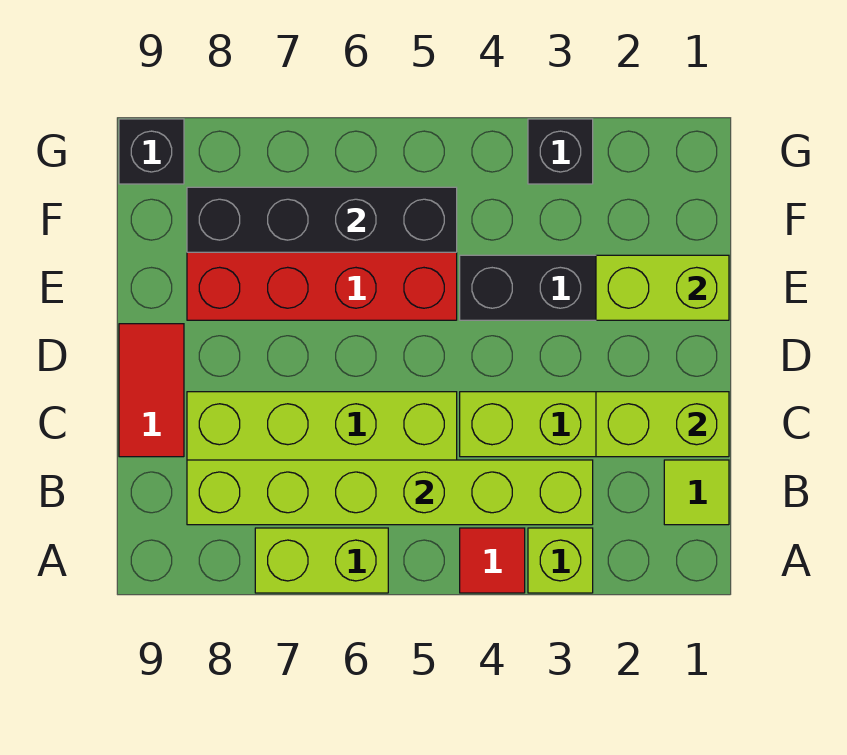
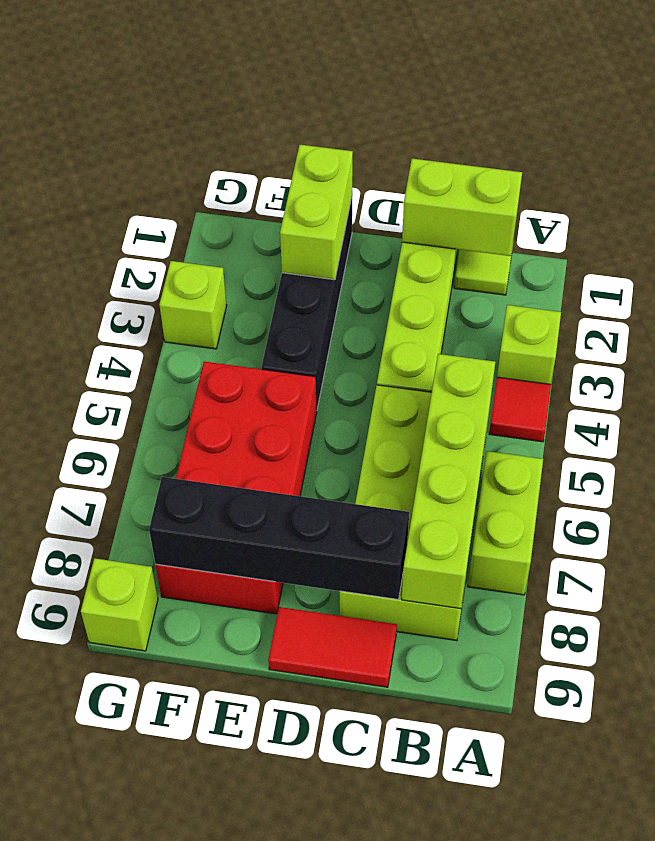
lime 1x6 brick [187,460,593,525] -> lime 1x4 brick [402,354,495,609]
lime 1x2 brick [596,392,729,457] -> lime 1x2 brick turned to [402,159,522,256]
black 1x4 brick [187,187,457,252] -> black 1x4 brick turned to [149,477,409,599]
black 1x1 brick [528,119,593,184] -> lime 1x1 brick [159,261,227,349]
black 1x1 brick [119,119,184,184] -> lime 1x1 brick [81,558,158,651]

